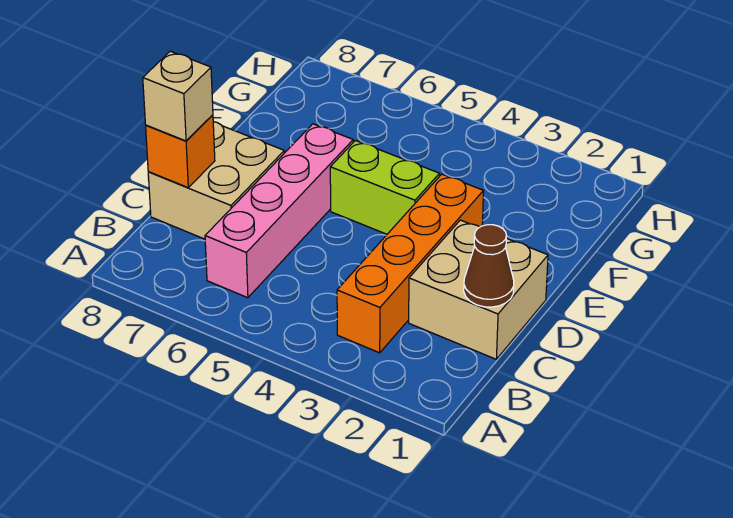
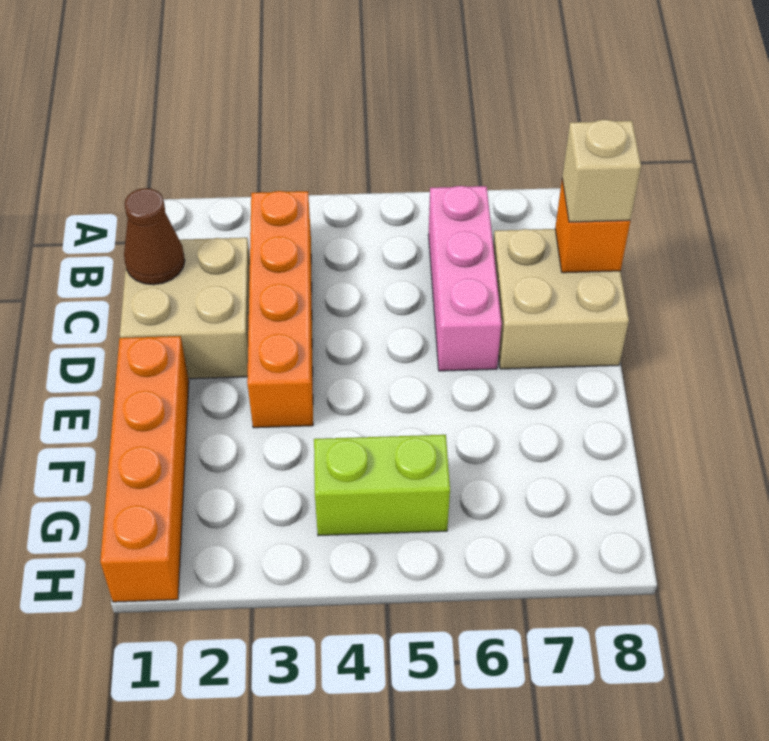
pink 1x4 brick [205,124,353,298] -> pink 1x3 brick [428,186,502,371]
none -> orange 1x4 brick [100,336,189,602]
lime 1x2 brick [330,140,440,234] -> lime 1x2 brick moved to [314,435,450,536]

